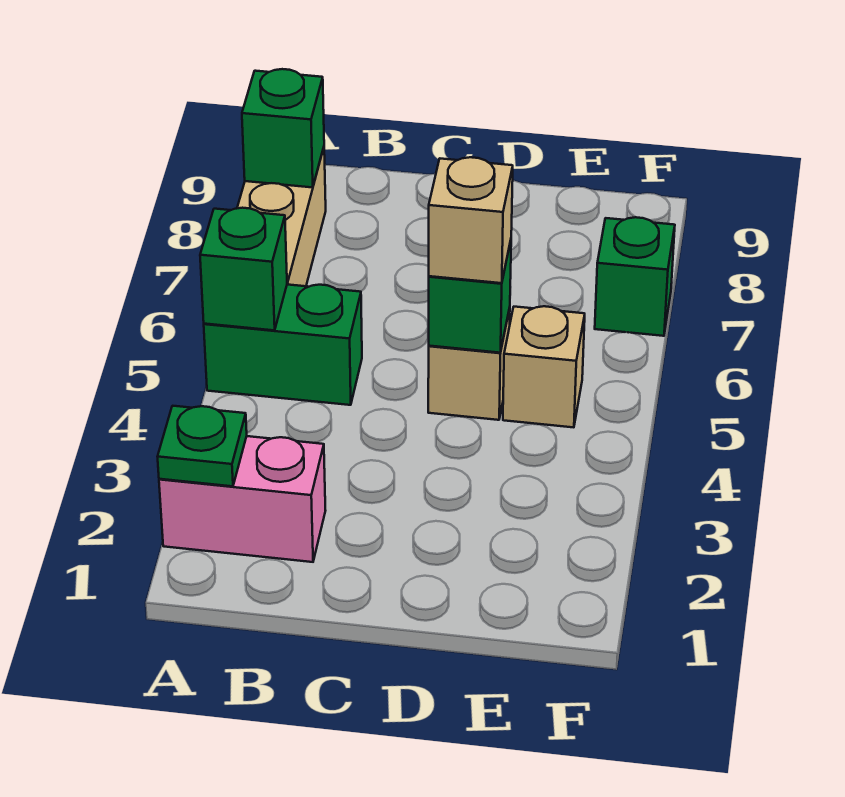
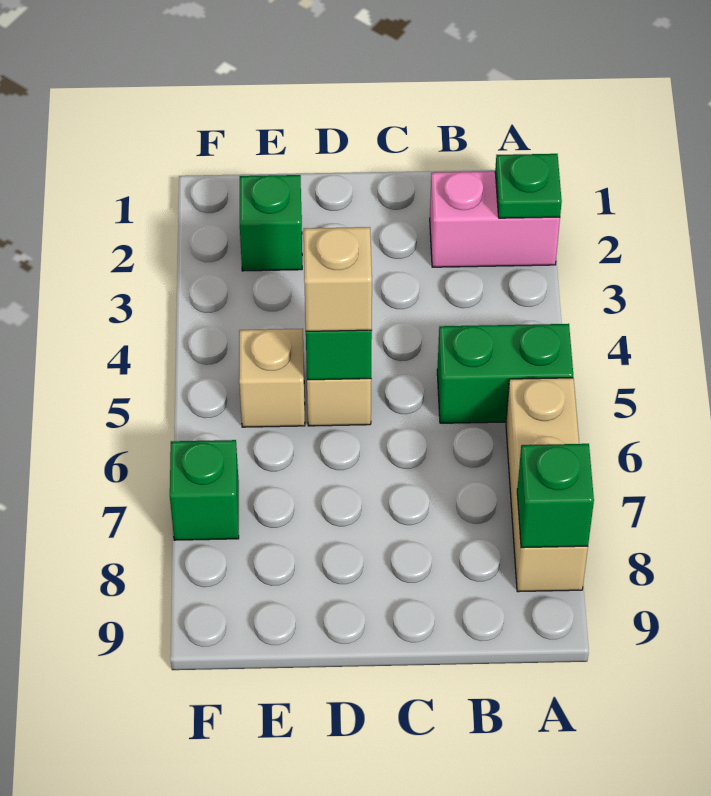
green 1x1 brick [200,208,287,330] -> green 1x1 brick moved to [240,175,302,271]

